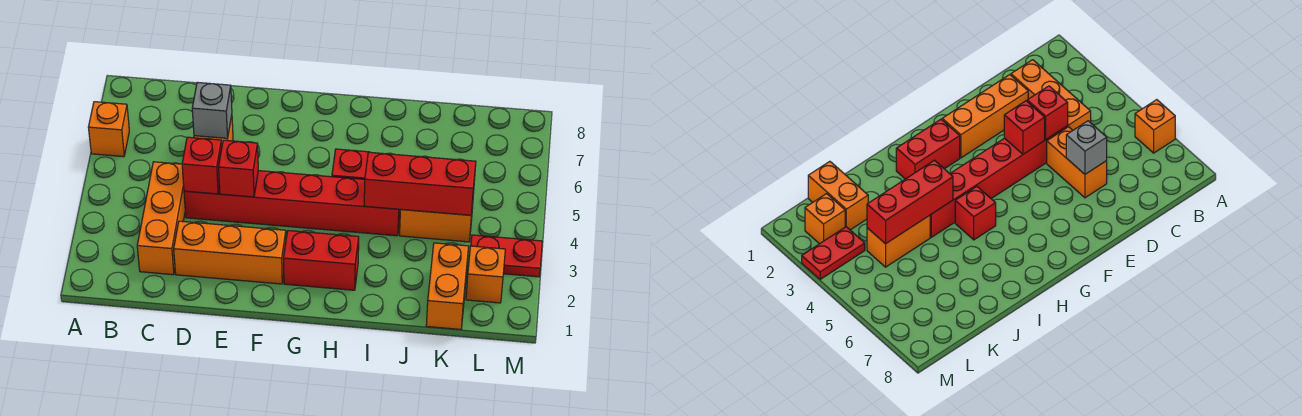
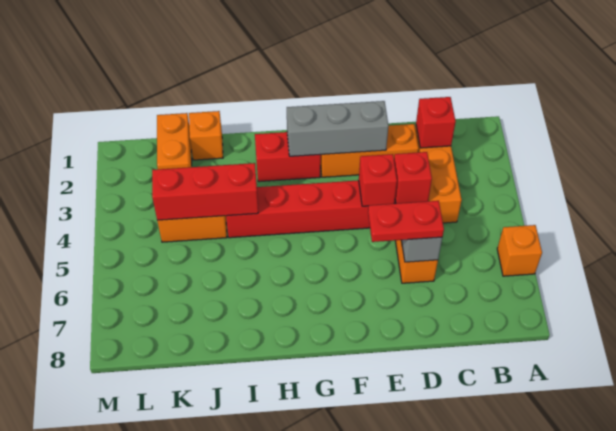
none -> grey 1x3 brick [287,101,388,156]
red 1x1 brick [332,149,368,179] -> red 1x1 brick moved to [416,97,456,148]
orange 1x1 brick [466,246,505,303] -> orange 1x1 brick moved to [189,111,223,160]
red 1x2 plate [471,235,542,277] -> red 1x2 plate moved to [368,201,444,242]

